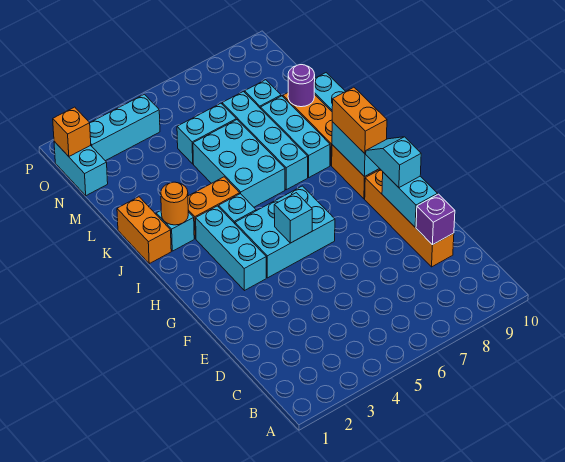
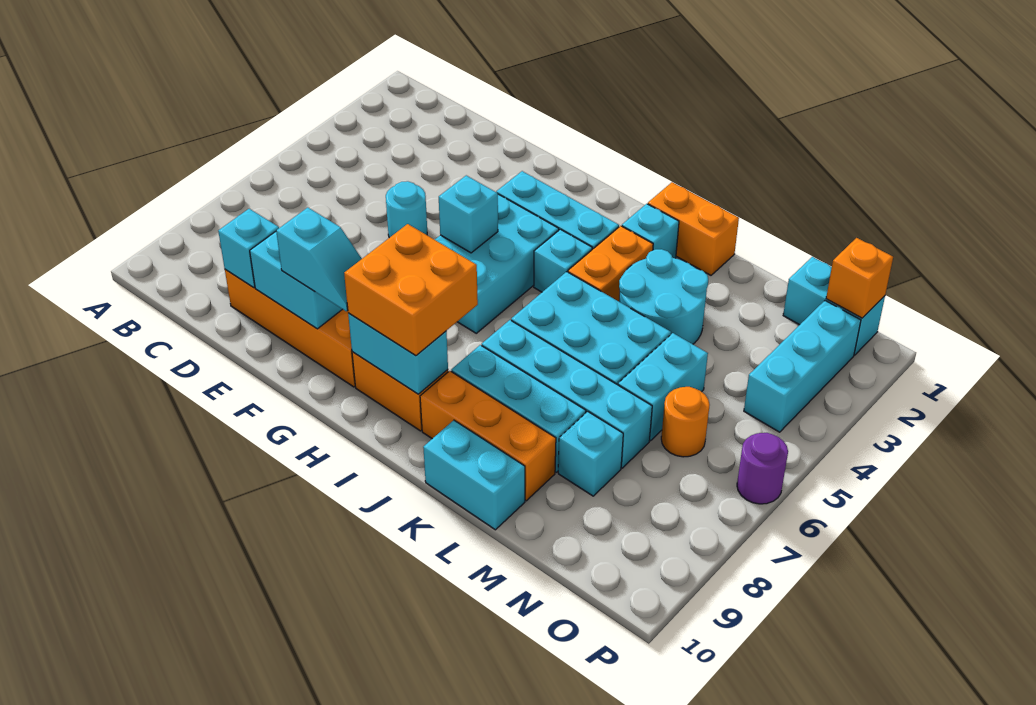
purple 1x1 brick [416,194,455,245] -> cyan 1x1 brick [218,209,279,288]
none -> cyan 1x1 round brick [386,181,427,238]
orange 1x2 brick [332,87,387,154] -> orange 2x2 brick [344,224,478,356]
orange 1x1 round brick [161,182,188,225] -> orange 1x1 round brick moved to [661,387,710,457]
none -> cyan 2x2 round brick [619,249,708,344]
purple 1x1 round brick [288,65,315,107] -> purple 1x1 round brick moved to [737,433,788,504]

